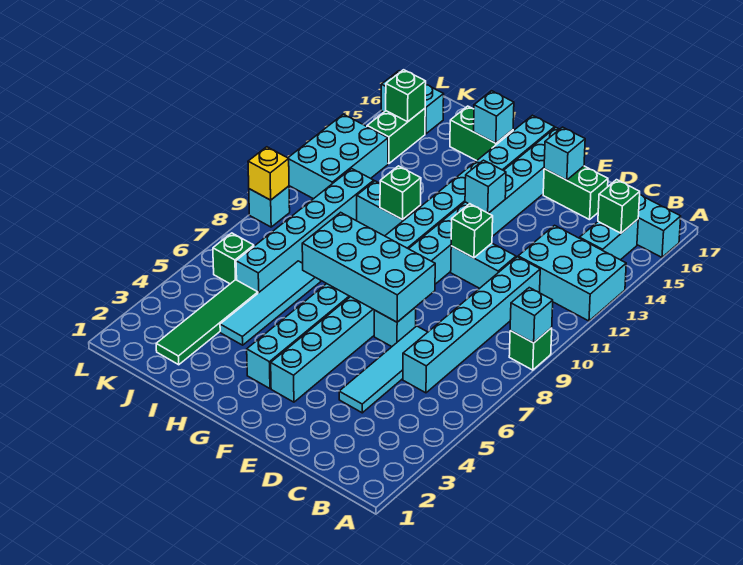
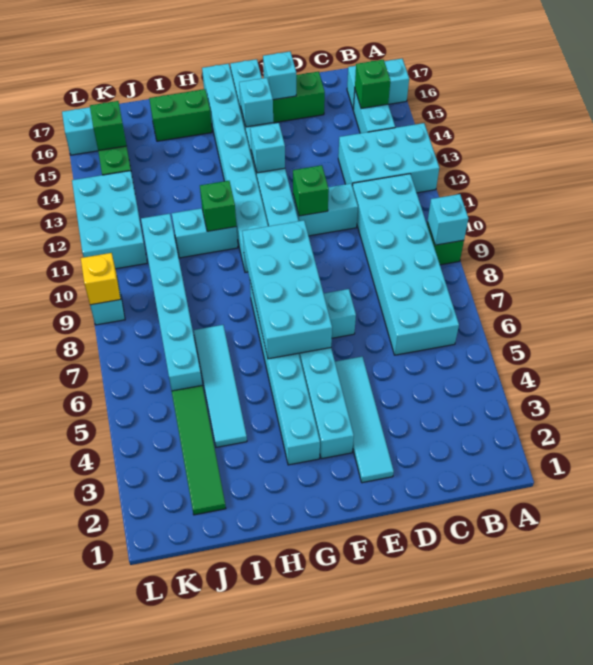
cyan 1x6 brick [403,257,540,393] -> cyan 2x6 brick [353,174,459,355]
cyan 1x4 tile [339,326,428,413] -> cyan 1x4 tile moved to [335,357,394,483]
cyan 2x4 brick [302,212,435,322] -> cyan 2x4 brick turned to [243,220,332,359]
cyan 1x1 brick [474,91,514,143] -> cyan 1x1 brick moved to [239,78,273,127]
green 1x1 brick [213,233,254,284] -> none

